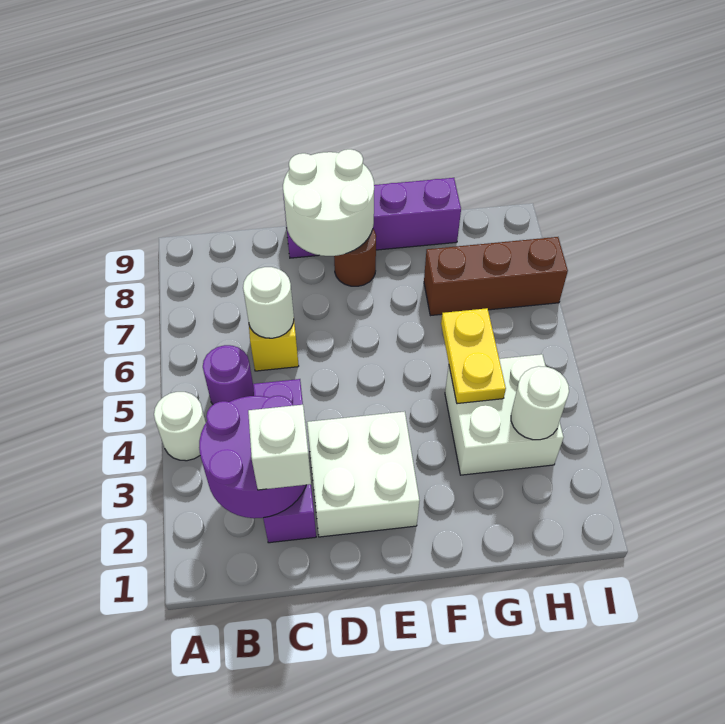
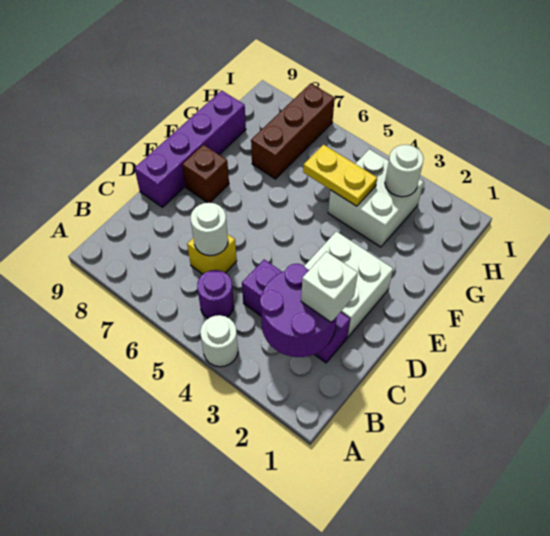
white 2x2 round brick [283,149,374,256] -> none
brown 1x1 round brick [334,229,376,286] -> brown 1x1 brick [182,145,229,203]

